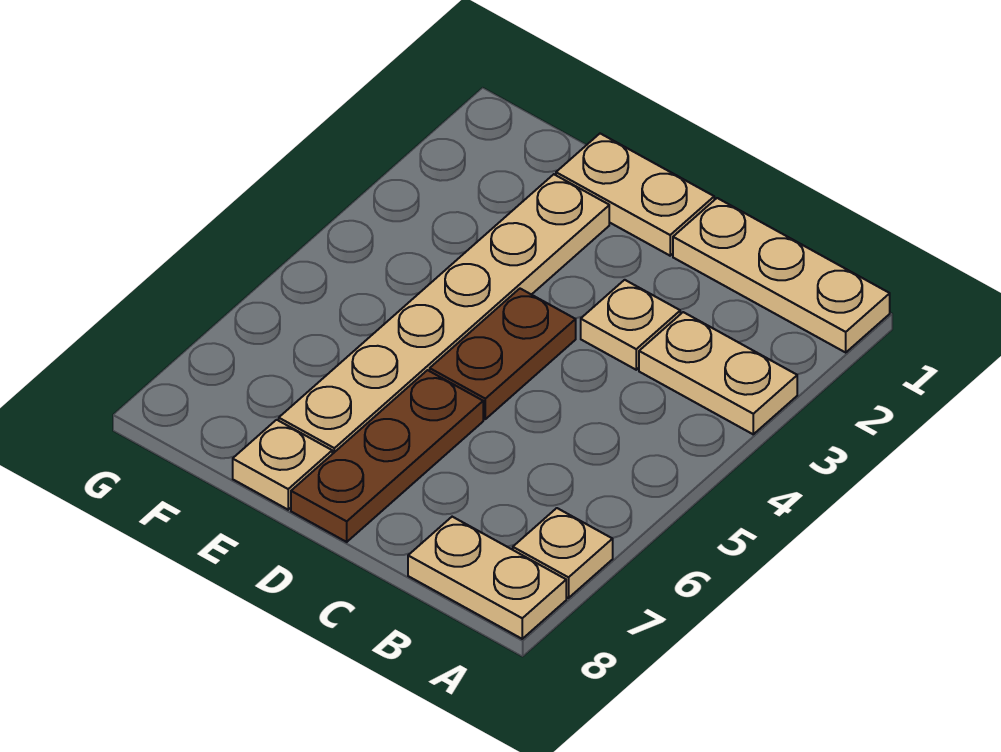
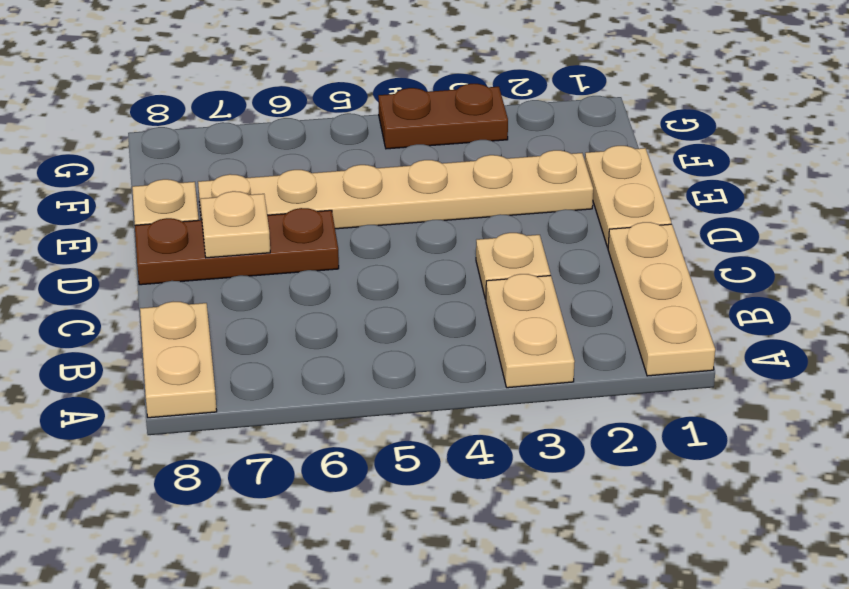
tan 1x1 plate [513,508,613,598] -> tan 1x1 plate moved to [200,191,270,258]
brown 1x2 plate [430,289,576,419] -> brown 1x2 plate moved to [378,84,508,149]

